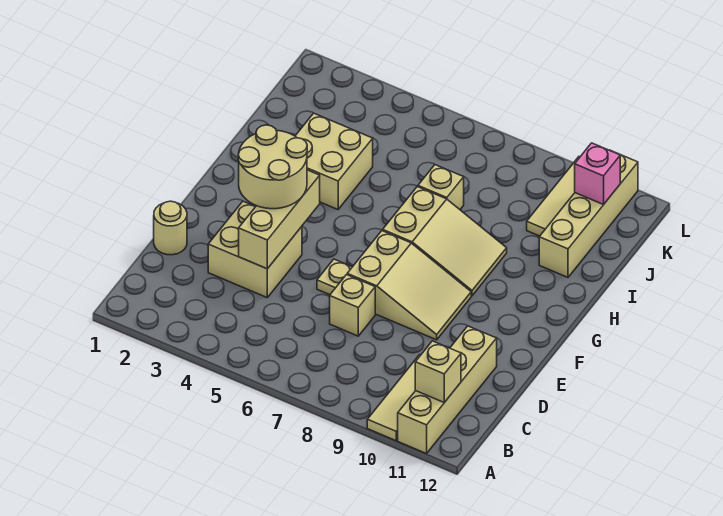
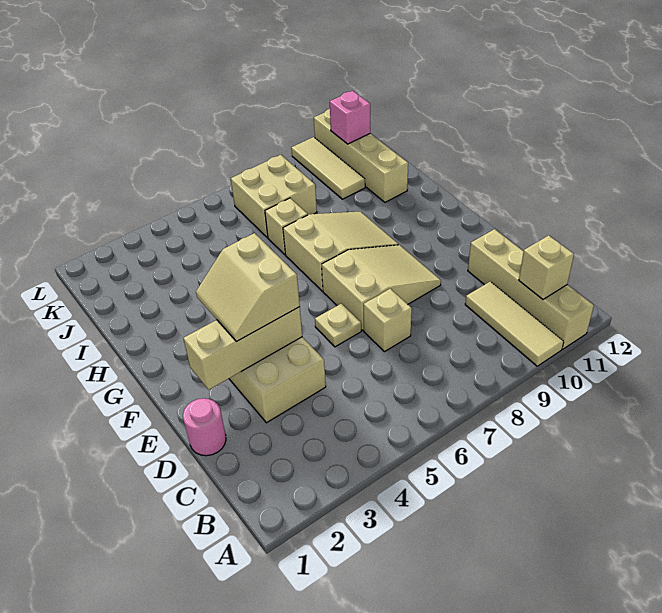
tan 1x1 round brick [154,201,187,255] -> pink 1x1 round brick [183,398,226,456]
tan 1x3 brick [239,170,320,269] -> tan 1x3 brick turned to [183,307,302,390]
tan 2x2 round brick [238,125,307,209] -> tan 2x2 slope [196,233,300,341]
tan 2x2 brick [295,113,373,210] -> tan 2x2 brick moved to [231,155,317,238]

